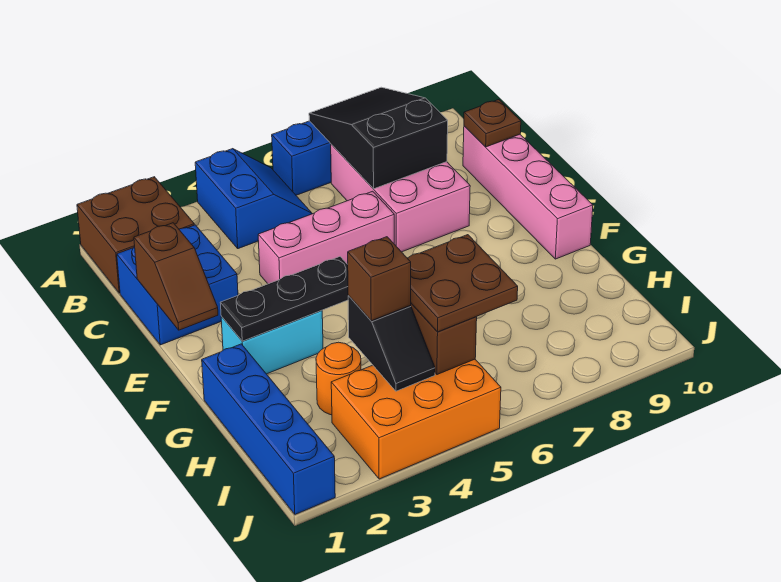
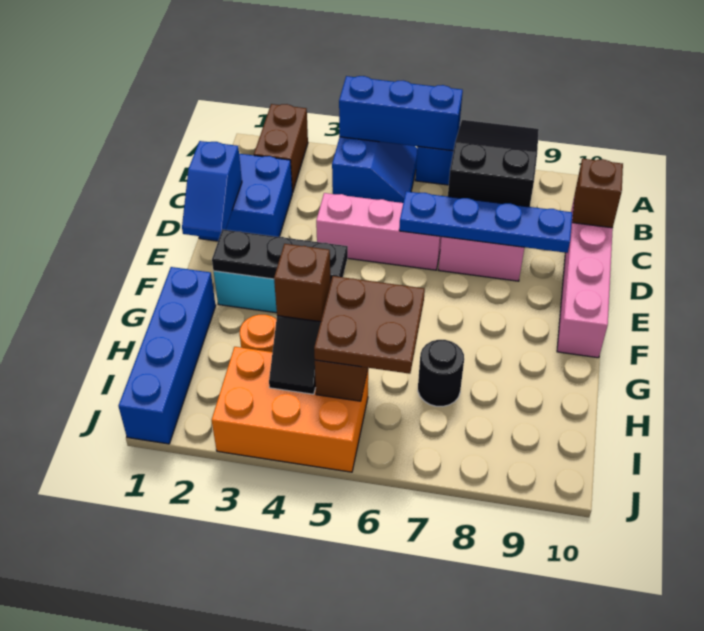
brown 2x2 brick [77,177,194,293] -> brown 1x2 brick [254,104,308,192]
none -> blue 1x3 brick [339,76,463,151]
brown 1x1 plate [464,100,521,147] -> brown 1x1 brick [572,159,623,228]
brown 1x2 slope [134,223,218,330] -> blue 1x2 slope [182,141,242,239]
none -> blue 1x4 plate [399,191,572,253]
none -> black 1x1 round brick [418,340,464,407]

